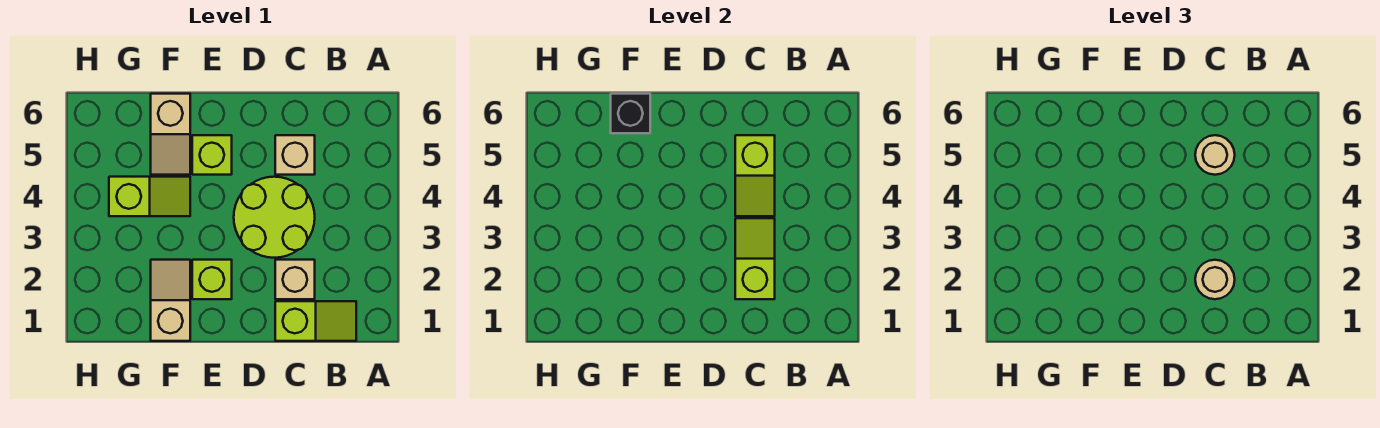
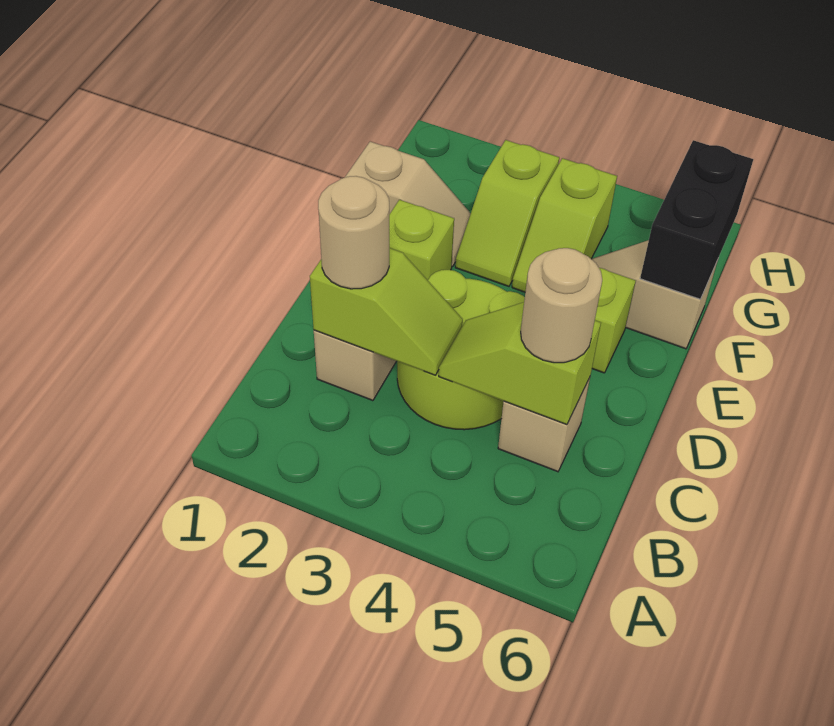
lime 1x2 slope [275,301,356,341] -> lime 1x2 slope moved to [455,140,559,286]
black 1x1 brick [611,94,650,133] -> black 1x2 brick [640,140,753,299]

